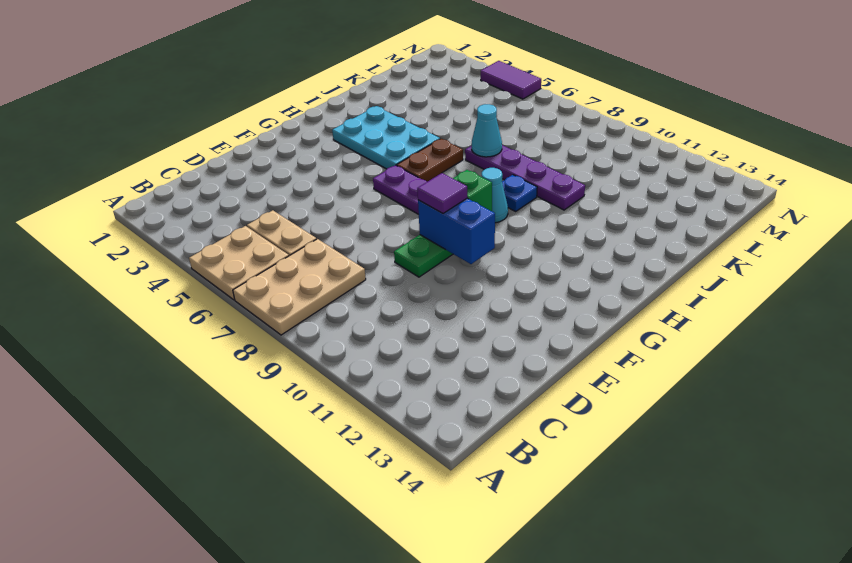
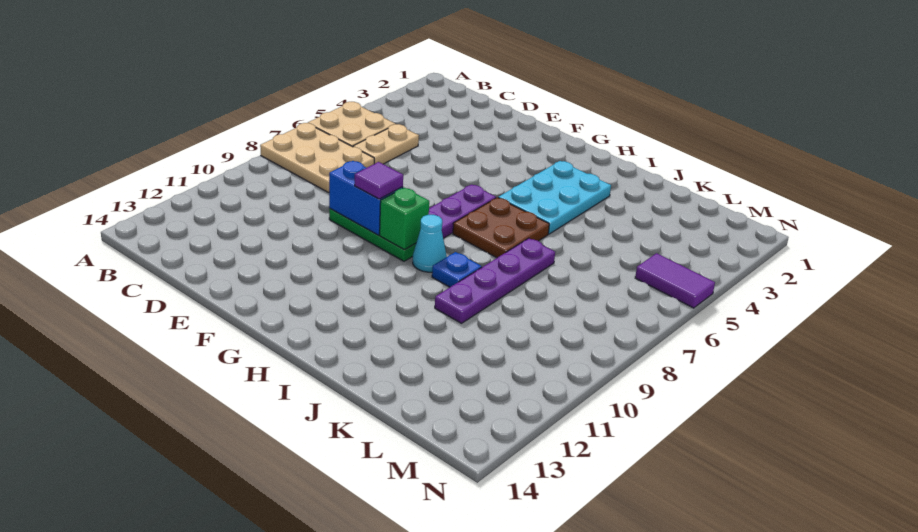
blue 1x2 brick [418,198,495,264] -> blue 1x2 brick turned to [329,161,403,235]
brown 1x2 plate [397,139,463,182] -> brown 2x2 plate [453,197,549,258]
cyan 1x1 cone [472,104,502,157] -> none
purple 1x2 tile [481,61,541,99] -> purple 1x2 tile turned to [635,253,715,308]

